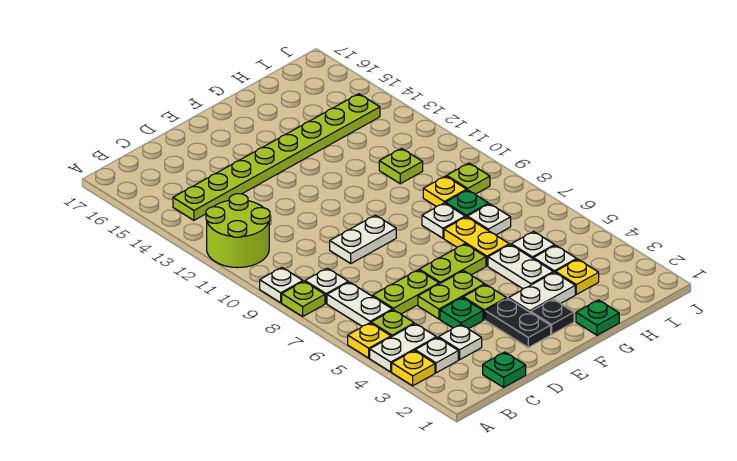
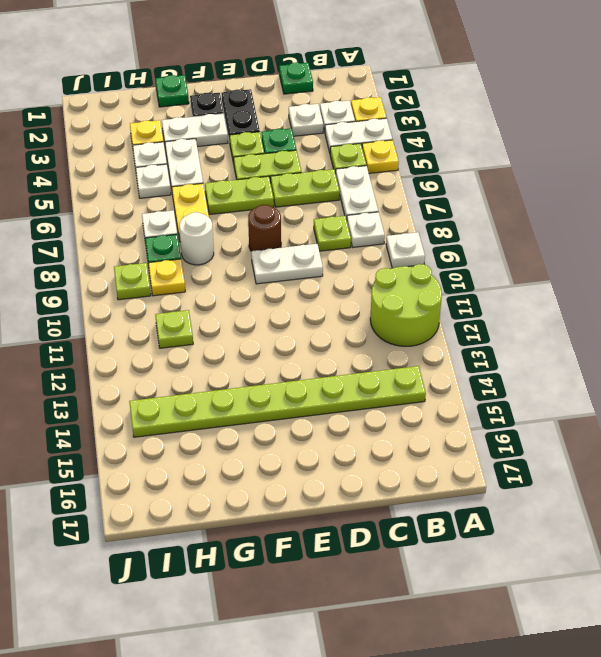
lime 1x1 plate [282,281,325,316] -> lime 1x1 plate moved to [314,216,351,251]
none -> brown 1x1 round brick [248,205,281,251]
white 1x1 plate [422,203,465,238] -> white 1x1 round brick [179,212,214,265]

